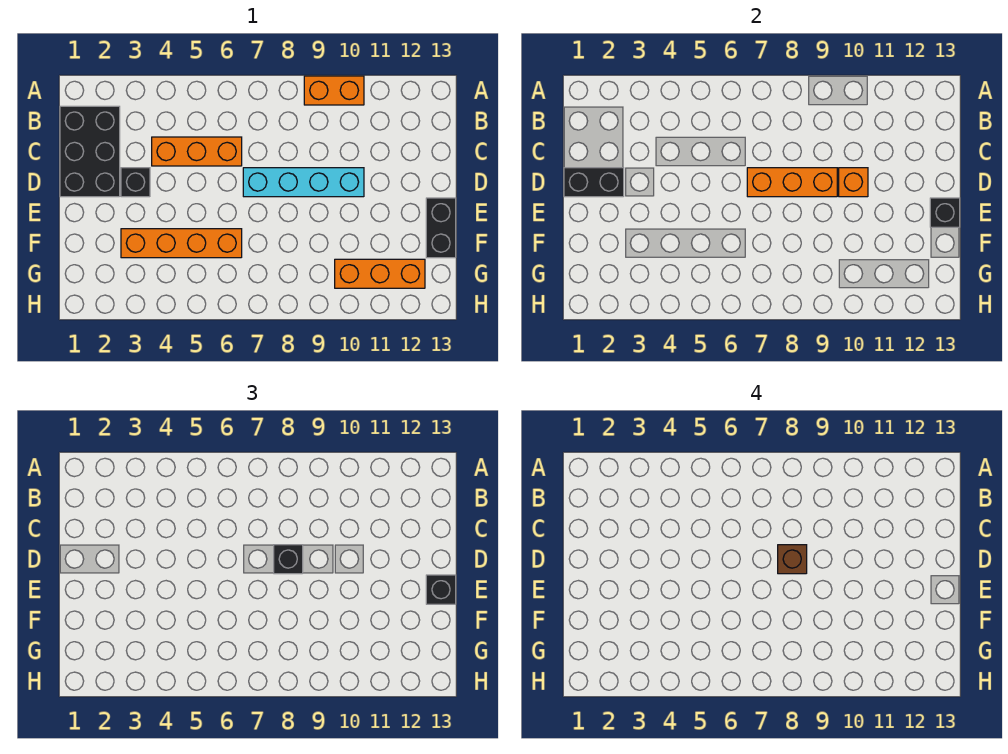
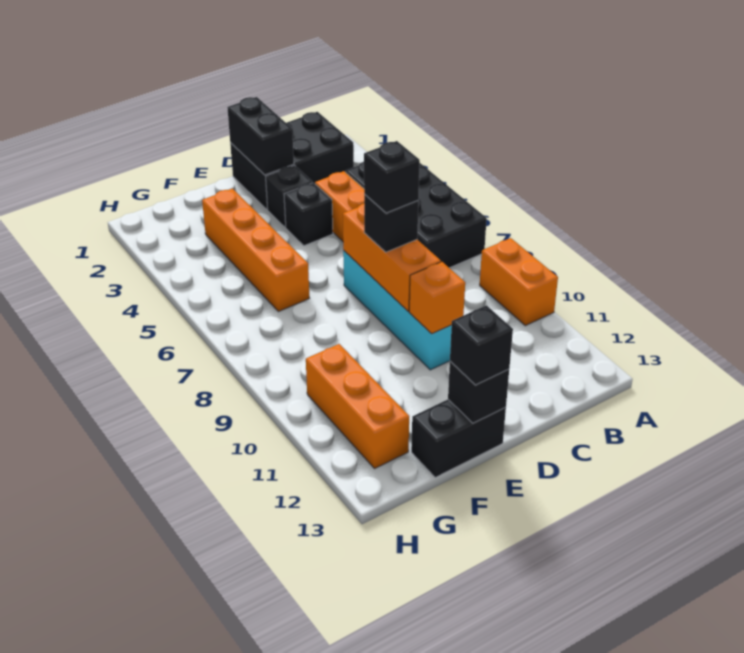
none -> black 2x4 brick [345,162,487,268]
none -> black 1x1 brick [284,183,333,246]
brown 1x1 brick [778,545,807,574] -> black 1x1 brick [364,141,420,213]

